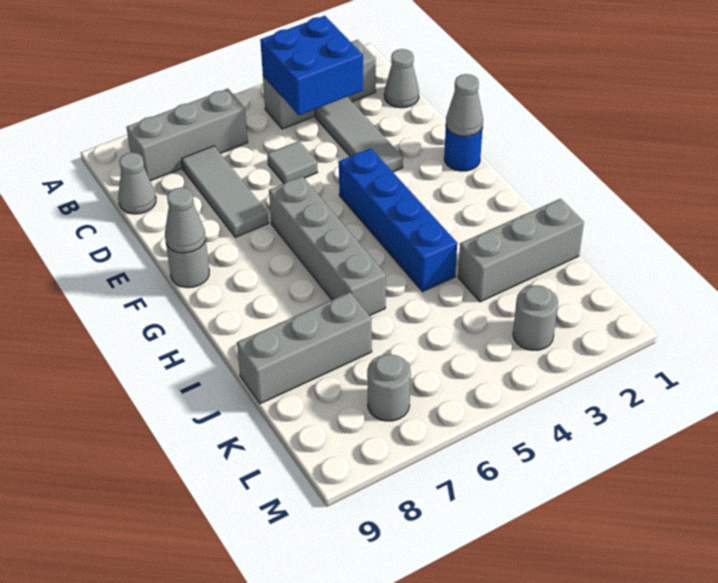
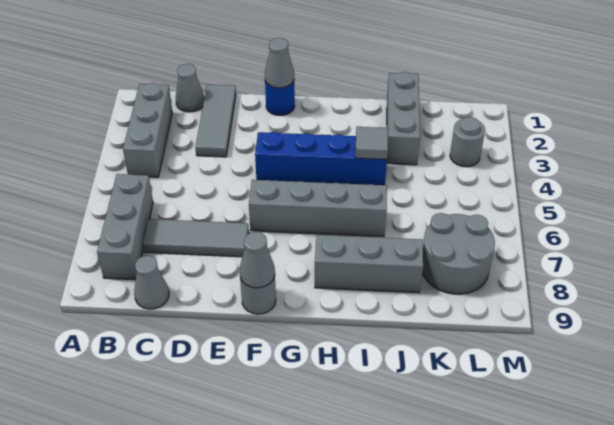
blue 2x2 brick [260,16,363,115] -> none
grey 1x3 tile [315,97,403,172] -> grey 1x3 tile turned to [195,84,236,157]
grey 1x1 tile [267,141,318,184] -> grey 1x1 tile moved to [355,127,388,159]
grey 1x3 brick [237,292,372,404] -> grey 1x3 brick turned to [315,235,423,293]
grey 1x1 round brick [367,354,411,421] -> grey 2x2 round brick [422,213,495,294]

